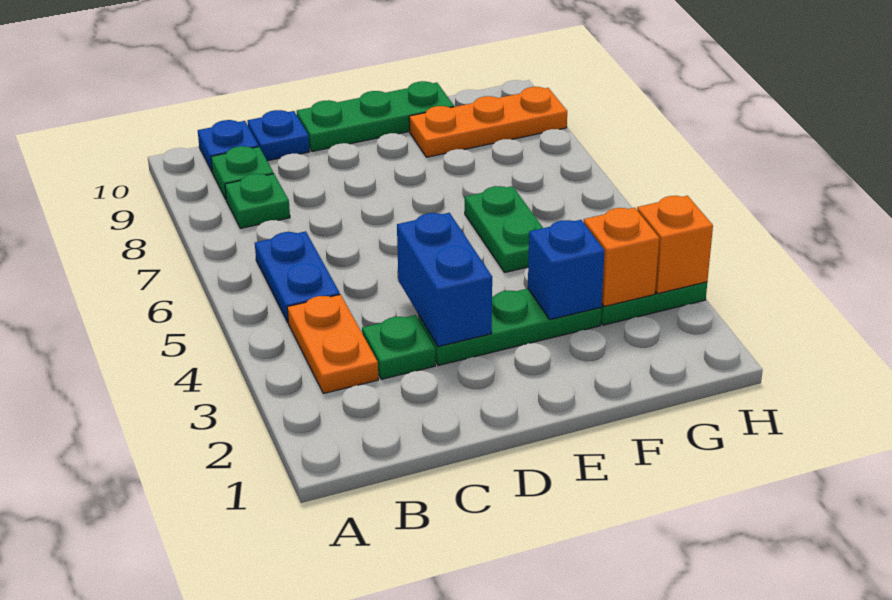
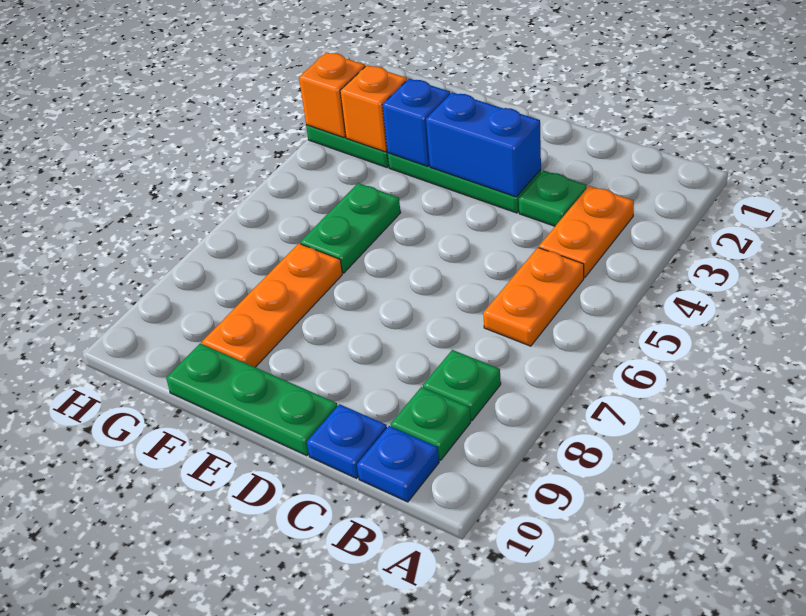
blue 1x2 plate [255,231,340,322] -> orange 1x2 plate [483,248,584,346]
blue 1x2 brick [397,213,492,347] -> blue 1x2 brick turned to [426,92,541,197]
orange 1x3 plate [409,87,567,157] -> orange 1x3 plate turned to [202,243,342,367]

